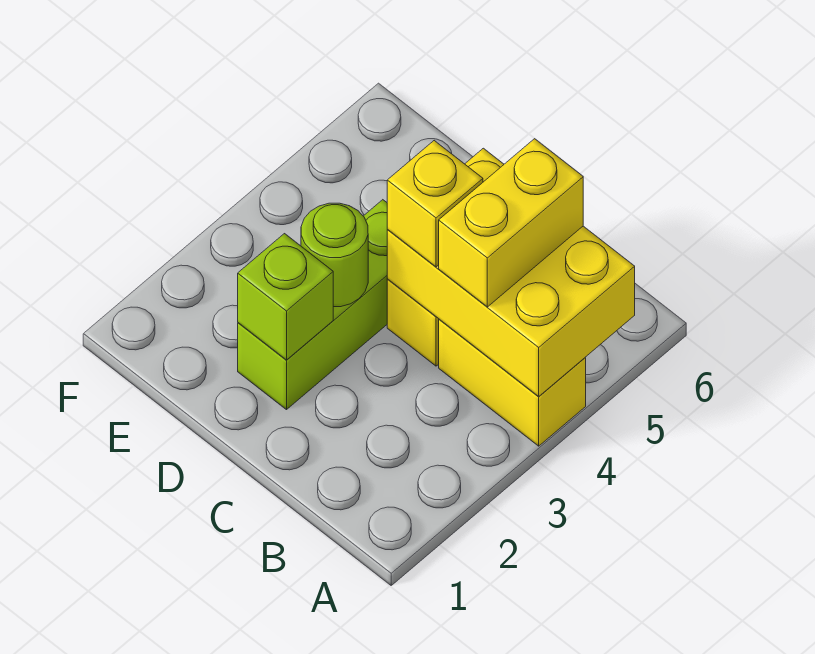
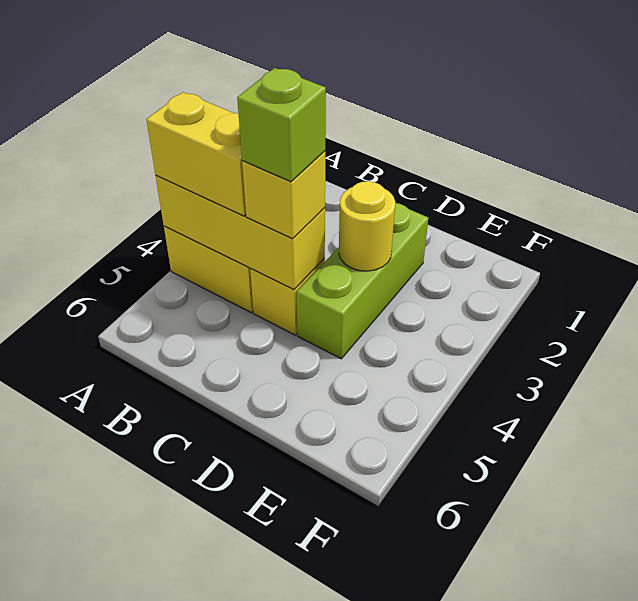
yellow 2x3 brick [387,148,635,397] -> yellow 1x3 brick [156,176,325,290]
yellow 1x2 brick [439,139,583,307] -> yellow 1x2 brick turned to [146,92,246,216]
lime 1x1 brick [238,234,333,360] -> lime 1x1 brick moved to [237,68,326,182]
lime 1x1 round brick [301,203,368,307] -> yellow 1x1 round brick [339,181,395,271]

